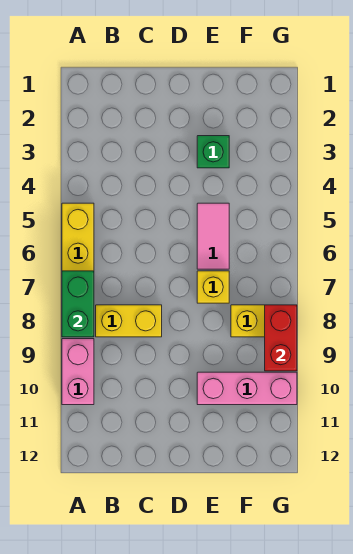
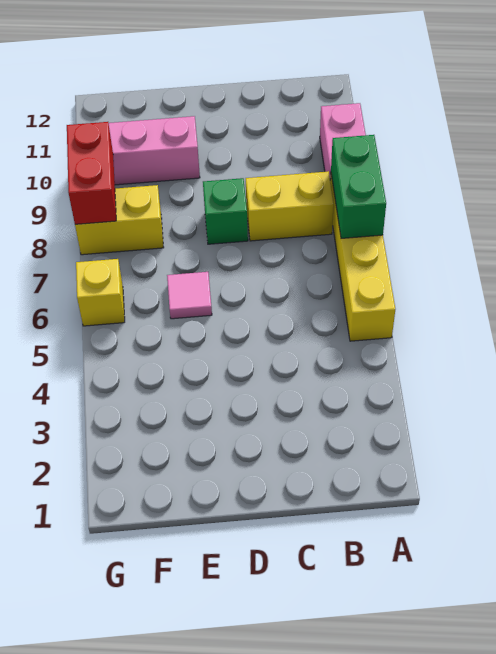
green 1x1 brick [197,136,229,168] -> green 1x1 brick moved to [203,178,248,244]
pink 1x2 tile [197,203,229,269] -> pink 1x1 tile [167,272,212,319]
yellow 1x1 brick [197,271,229,303] -> yellow 1x1 brick moved to [76,259,125,326]

